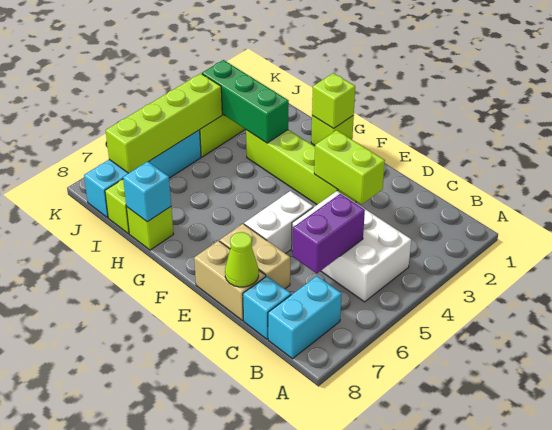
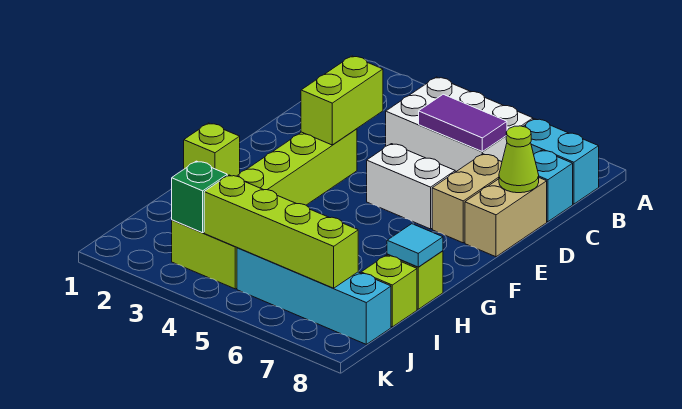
white 2x3 brick [292,191,411,302] -> white 2x3 brick turned to [386,77,533,172]
purple 1x2 brick [293,194,365,273] -> purple 1x2 tile [419,94,507,151]
lime 1x1 brick [312,73,355,128] -> none
green 1x3 brick [202,60,289,143] -> green 1x1 brick [172,161,227,233]
cyan 1x1 brick [123,162,171,222] -> cyan 1x1 tile [387,224,443,267]

